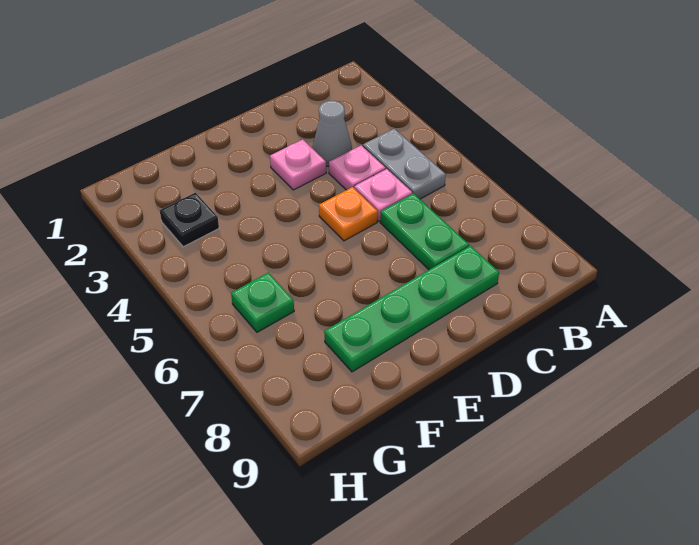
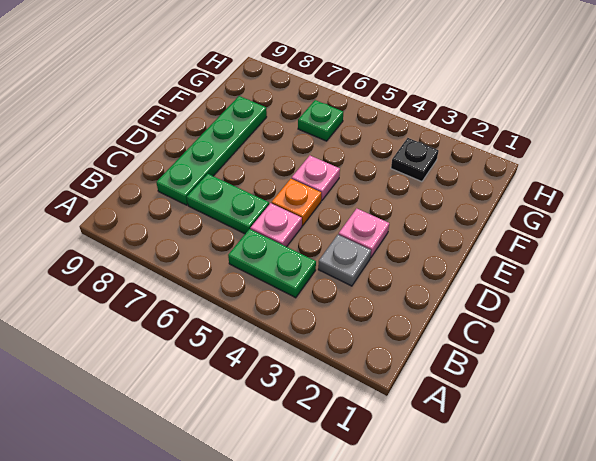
grey 1x2 plate [363,129,446,199] -> green 1x2 plate [228,229,316,298]
grey 1x1 cone [312,101,352,166] -> grey 1x1 plate [318,235,371,286]
pink 1x1 plate [329,145,386,190] -> pink 1x1 plate moved to [292,156,340,201]

